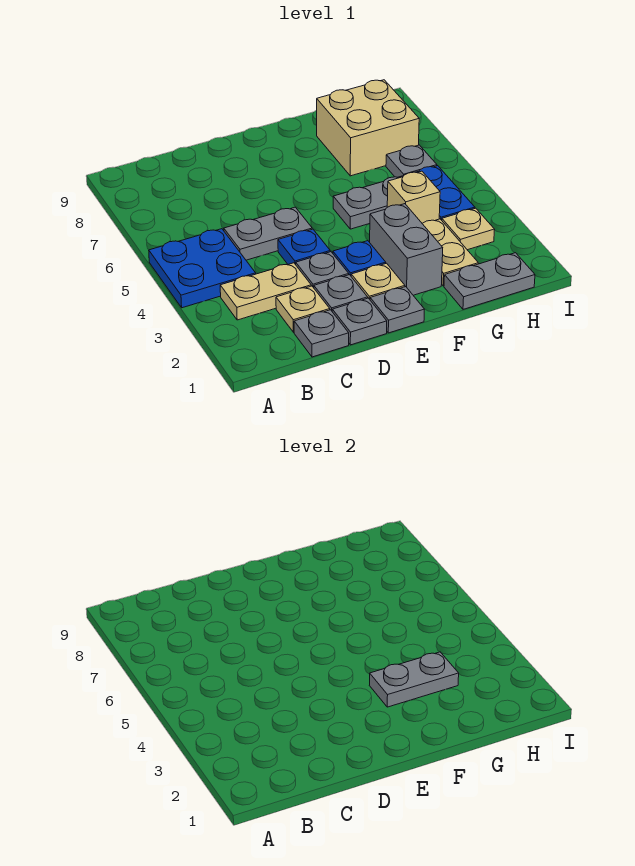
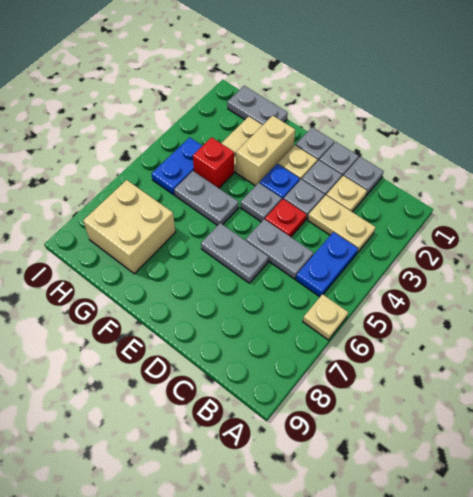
blue 2x2 plate [149,229,256,308] -> blue 1x2 plate [296,232,358,297]
blue 1x1 plate [278,229,330,265] -> red 1x1 plate [265,199,306,237]
grey 1x2 brick [370,204,443,295] -> tan 1x2 brick [236,116,295,186]
grey 1x2 plate [369,652,459,707] -> grey 1x2 plate moved to [201,223,269,283]
tan 1x1 brick [387,171,440,223] -> red 1x1 brick [193,137,234,188]
tan 1x1 plate [442,208,495,250] -> tan 1x1 plate moved to [303,294,348,340]
grey 1x1 plate [386,145,437,177] -> grey 1x1 plate moved to [241,183,282,222]

